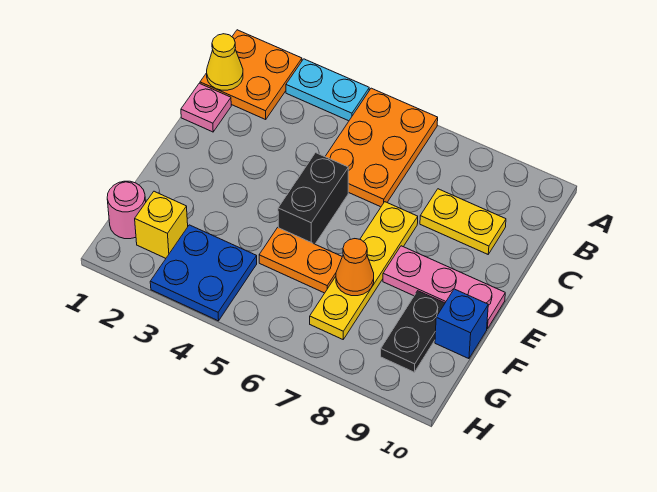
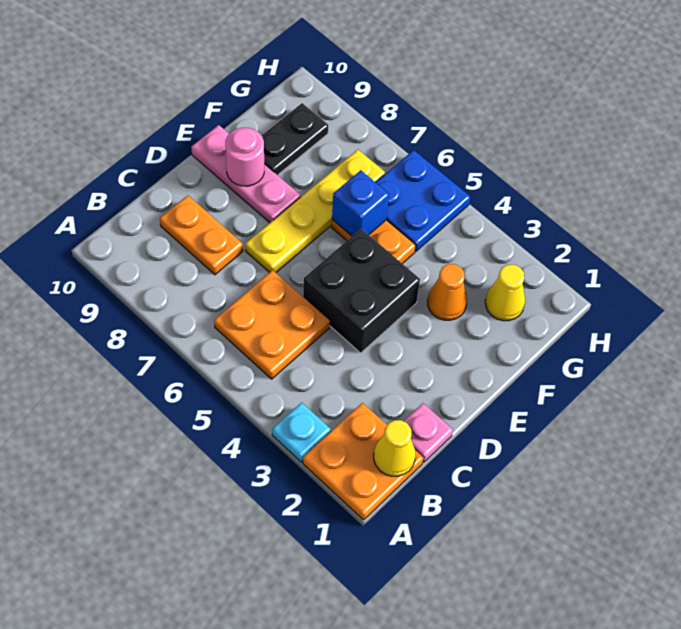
cyan 1x2 plate [286,59,369,121] -> cyan 1x1 plate [272,402,331,462]
orange 2x3 plate [325,88,438,207] -> orange 2x2 plate [214,270,330,379]
yellow 1x2 plate [420,189,506,254] -> orange 1x2 plate [160,196,243,275]
black 1x2 brick [278,153,348,244] -> black 2x2 brick [303,229,420,353]
orange 1x1 cone [336,239,374,296] -> orange 1x1 cone moved to [427,264,467,320]
blue 1x1 brick [435,289,488,359] -> blue 1x1 brick moved to [332,170,389,236]
pink 1x1 round brick [107,181,146,239] -> pink 1x1 round brick moved to [225,128,264,186]
yellow 1x1 brick [135,191,188,258] -> yellow 1x1 cone [485,265,525,321]
blue 2x2 plate [150,225,257,321] -> blue 2x2 plate moved to [376,150,470,251]

